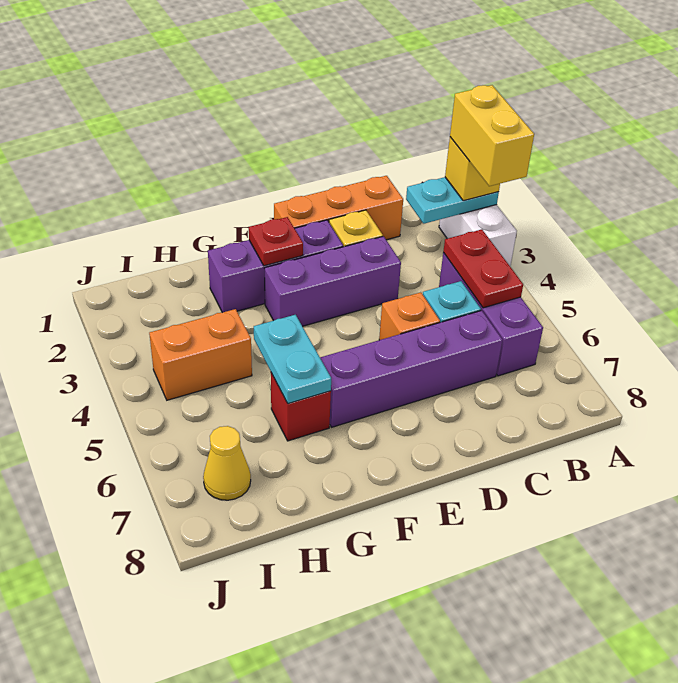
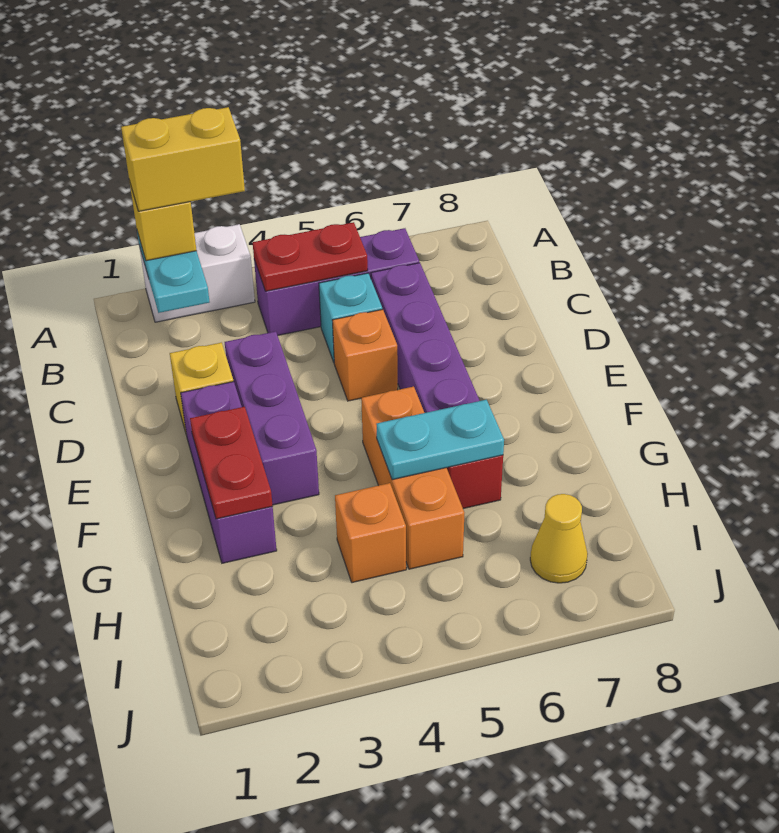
orange 1x3 brick [274,176,403,240] -> orange 1x3 brick moved to [361,386,464,569]
red 1x1 plate [249,217,303,266] -> red 1x2 plate [190,407,273,519]
orange 1x2 brick [149,309,252,400] -> orange 1x1 brick [335,483,406,583]

